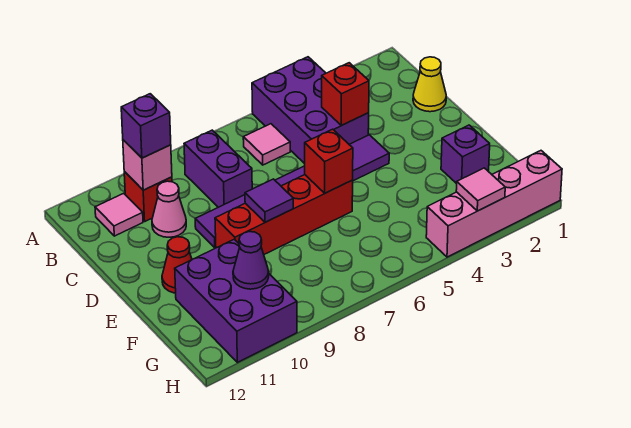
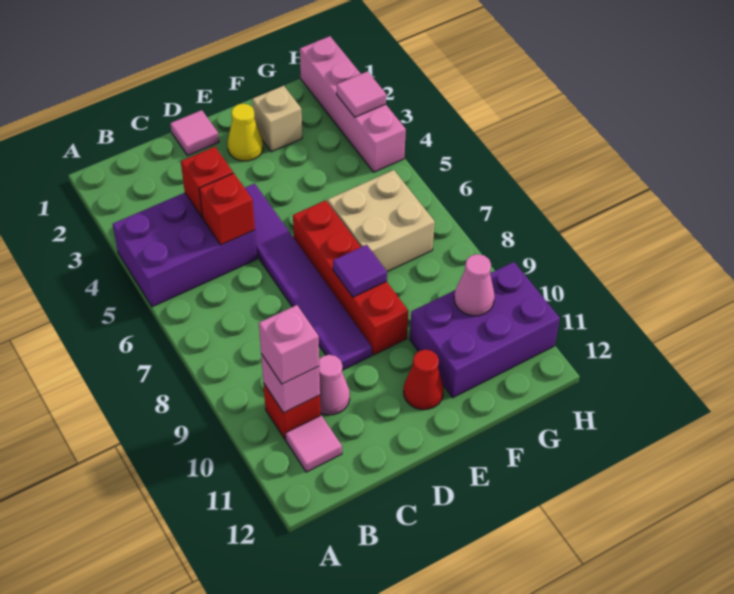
pink 1x1 tile [243,124,290,165] -> pink 1x1 tile moved to [170,110,219,156]
purple 1x2 brick [184,130,252,207] -> none
purple 1x1 brick [121,94,171,158] -> pink 1x1 brick [259,305,319,384]
yellow 1x1 cone [413,57,446,112] -> yellow 1x1 cone moved to [228,104,263,161]
red 1x1 brick [305,129,353,193] -> red 1x1 brick moved to [199,173,255,245]
purple 1x1 brick [441,125,490,184] -> tan 1x1 brick [252,86,302,152]
none -> tan 2x2 brick [328,170,435,272]
purple 1x1 cone [233,232,269,289] -> pink 1x1 cone [454,254,495,316]

